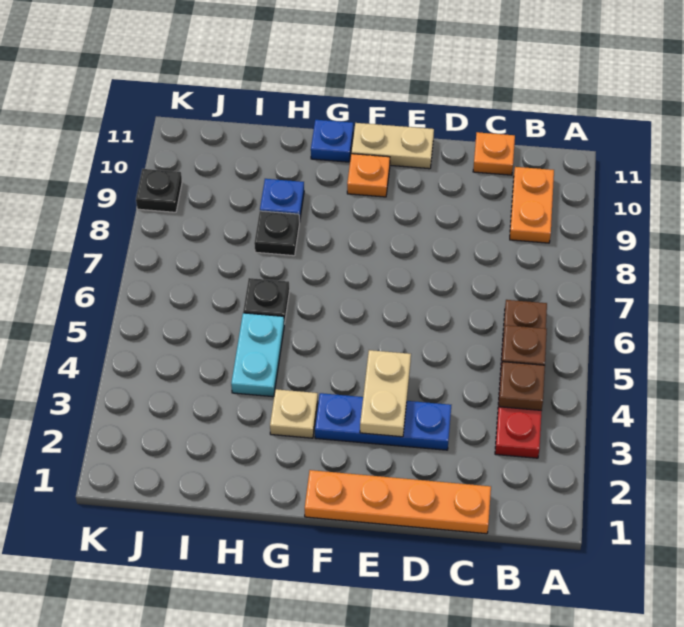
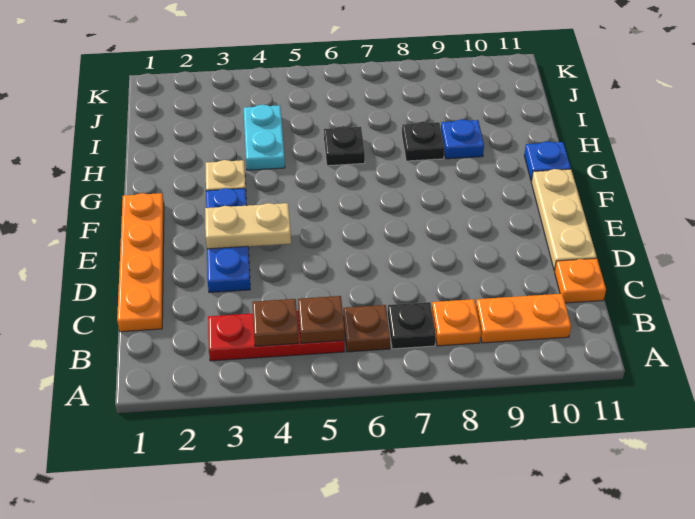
tan 1x2 plate [351,123,434,169] -> tan 1x3 plate [531,169,597,271]
orange 1x1 plate [347,154,390,197] -> orange 1x1 plate moved to [432,299,481,346]
cyan 1x2 plate [231,313,284,397] -> cyan 1x2 plate turned to [244,105,285,170]
black 1x1 plate [136,169,182,212] -> black 1x1 plate moved to [388,302,436,349]

